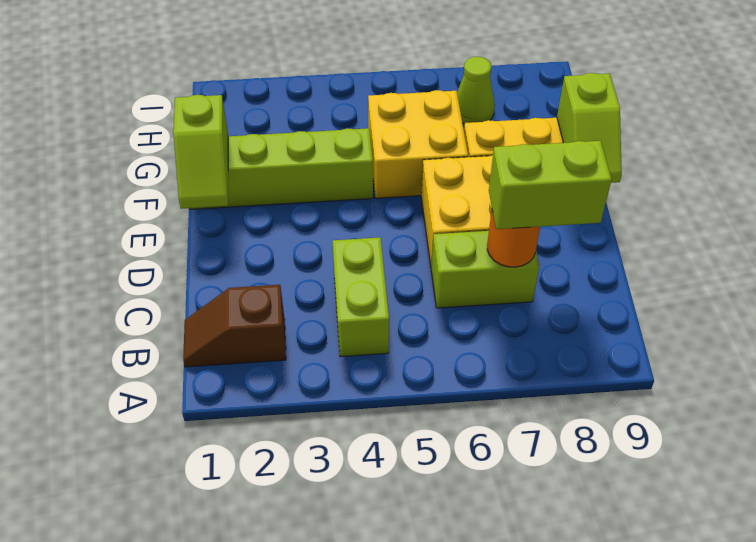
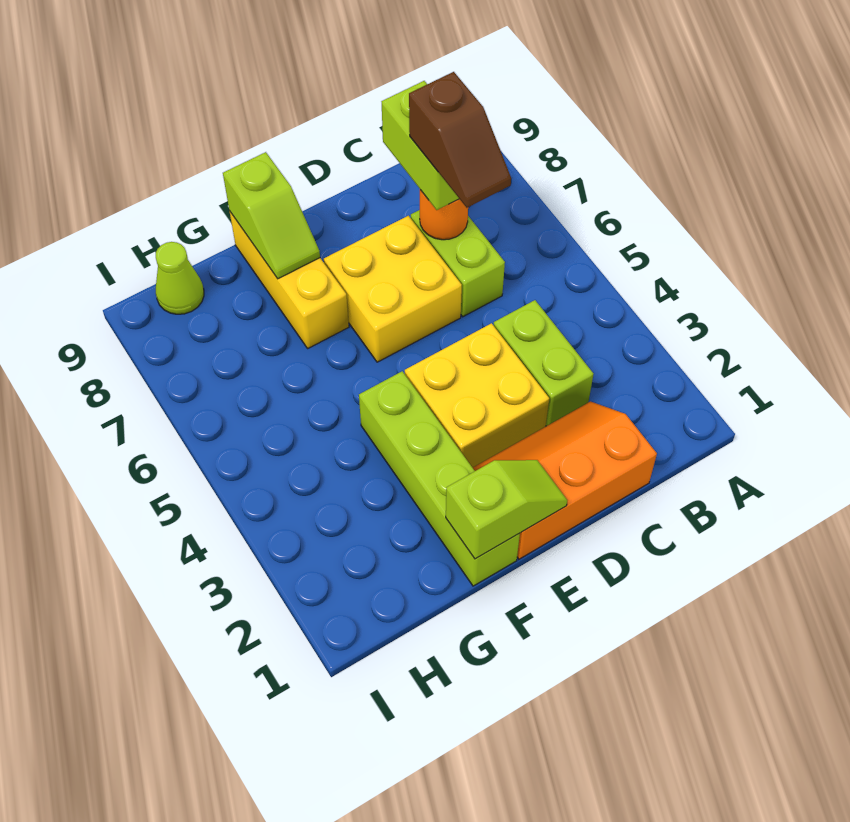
brown 1x2 slope [183,285,286,367] -> brown 1x2 slope moved to [409,72,511,208]
lime 1x2 brick [333,237,389,357] -> lime 1x2 brick turned to [493,300,594,426]
none -> orange 2x3 slope [473,401,657,559]
lime 1x2 slope [557,73,622,183] -> lime 1x2 slope turned to [223,152,320,279]
yellow 2x2 brick [368,90,468,198] -> yellow 2x2 brick moved to [405,323,549,468]
lime 1x1 cone [457,57,495,124] -> lime 1x1 cone moved to [156,242,204,314]

